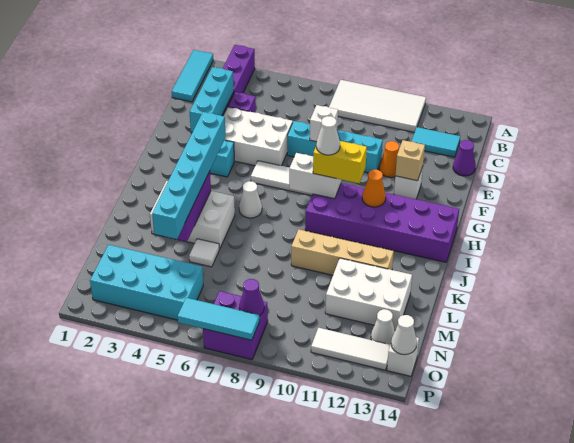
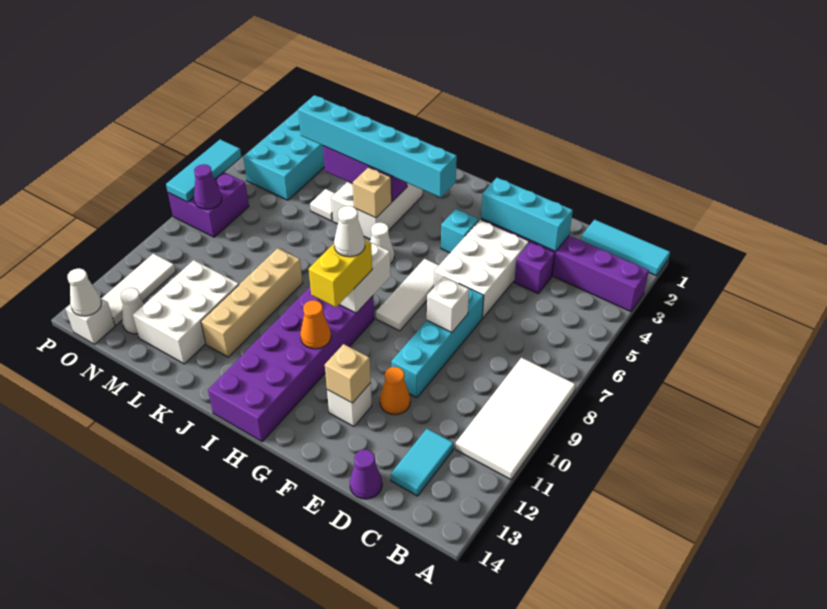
none -> tan 1x1 brick [353,167,392,218]

